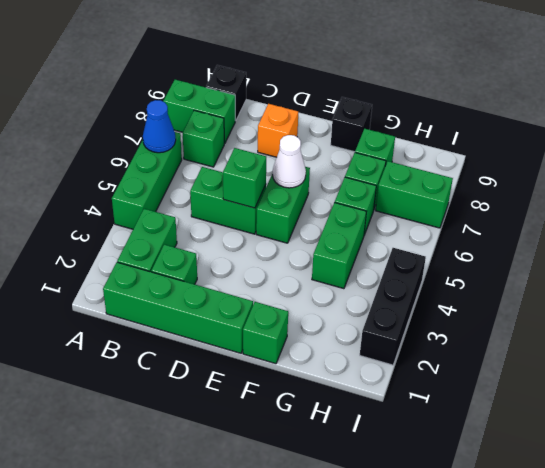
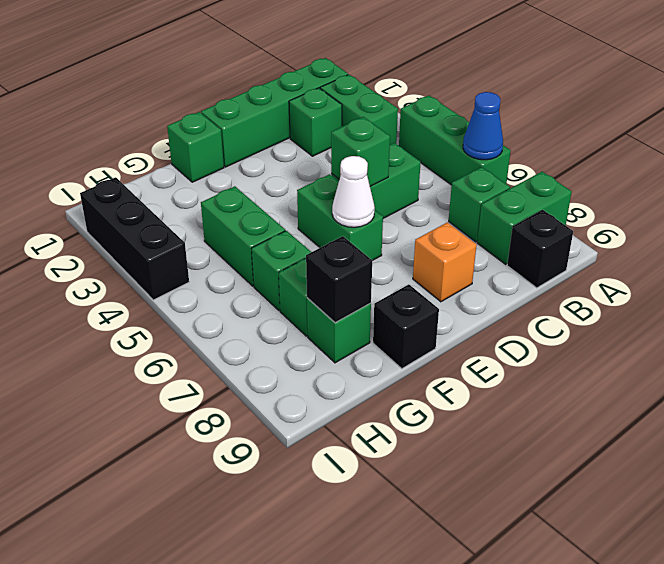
none -> black 1x1 brick [306,236,372,323]
green 1x2 brick [376,161,453,228] -> none

